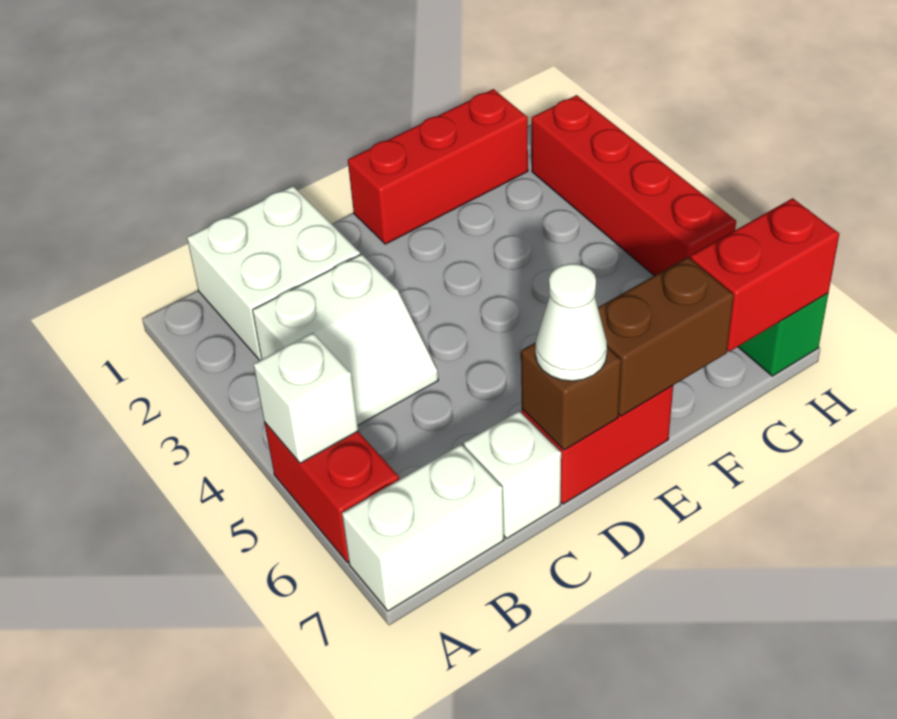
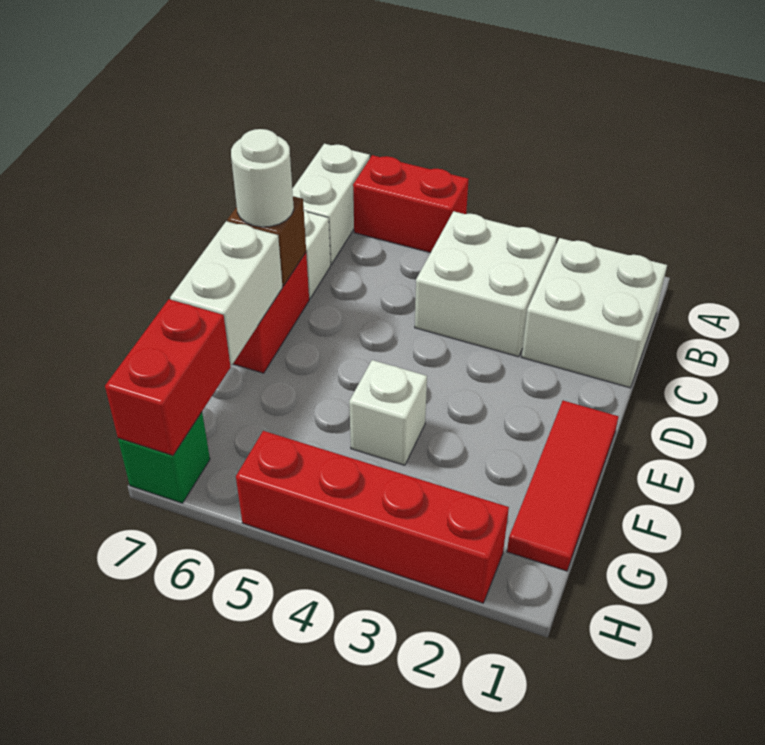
white 1x1 brick [253,333,358,463] -> white 1x1 brick moved to [349,360,427,465]
white 2x2 slope [253,254,438,425] -> white 2x2 brick [415,211,557,357]
white 1x1 cone [535,264,607,381] -> white 1x1 round brick [231,129,294,227]
red 1x3 brick [348,89,528,244] -> red 1x3 tile [507,401,619,571]
brown 1x2 brick [598,257,734,416] -> white 1x2 brick [170,221,283,365]

